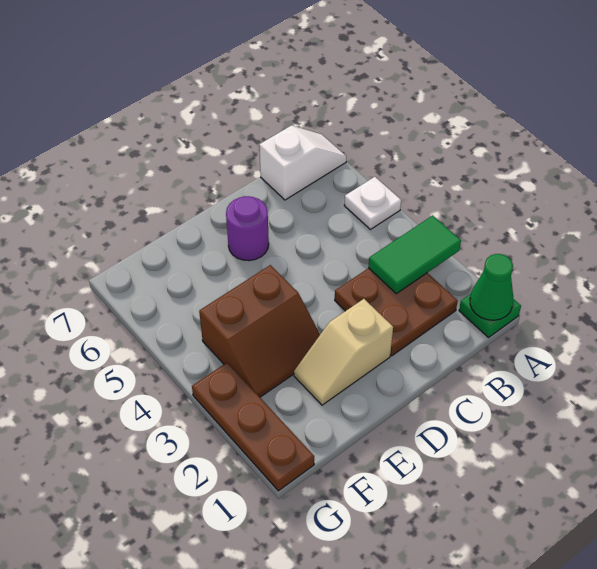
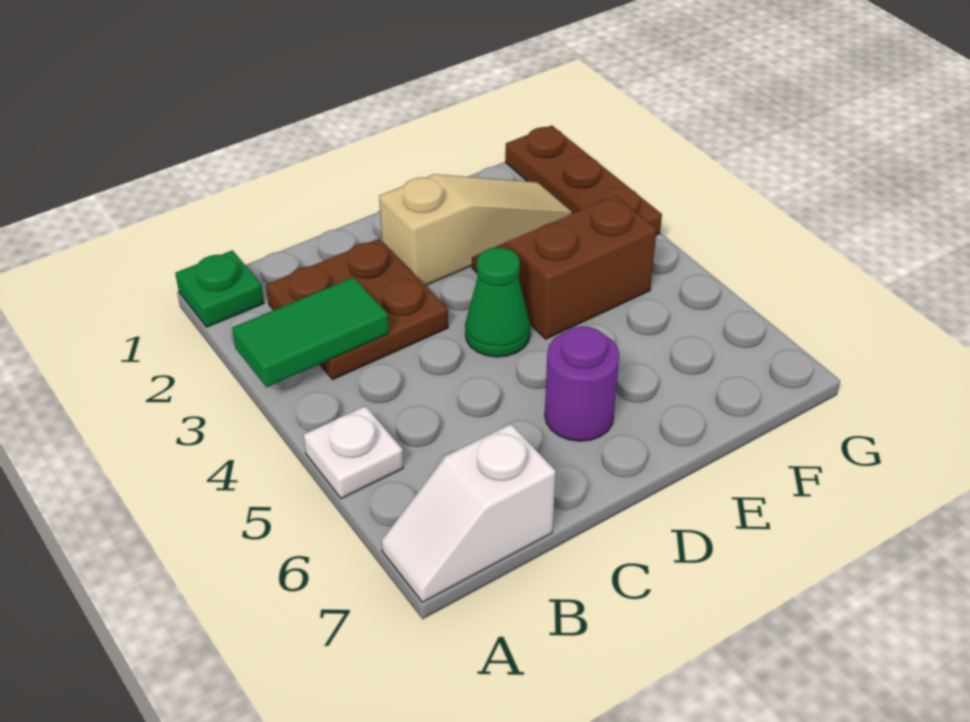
green 1x1 cone [470,254,513,320] -> green 1x1 cone moved to [465,247,530,357]
tan 1x2 slope [294,299,393,405] -> tan 1x3 slope [379,174,572,286]

